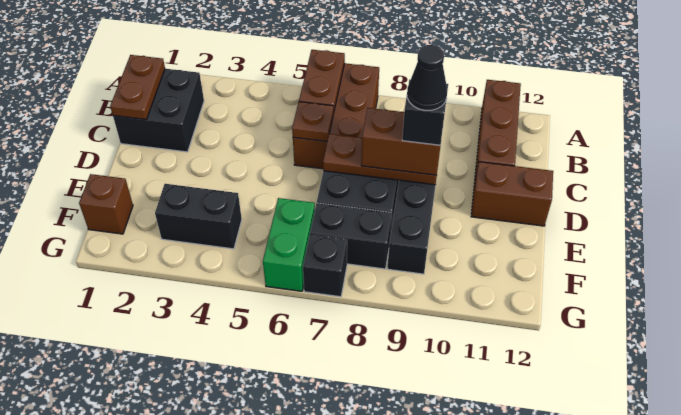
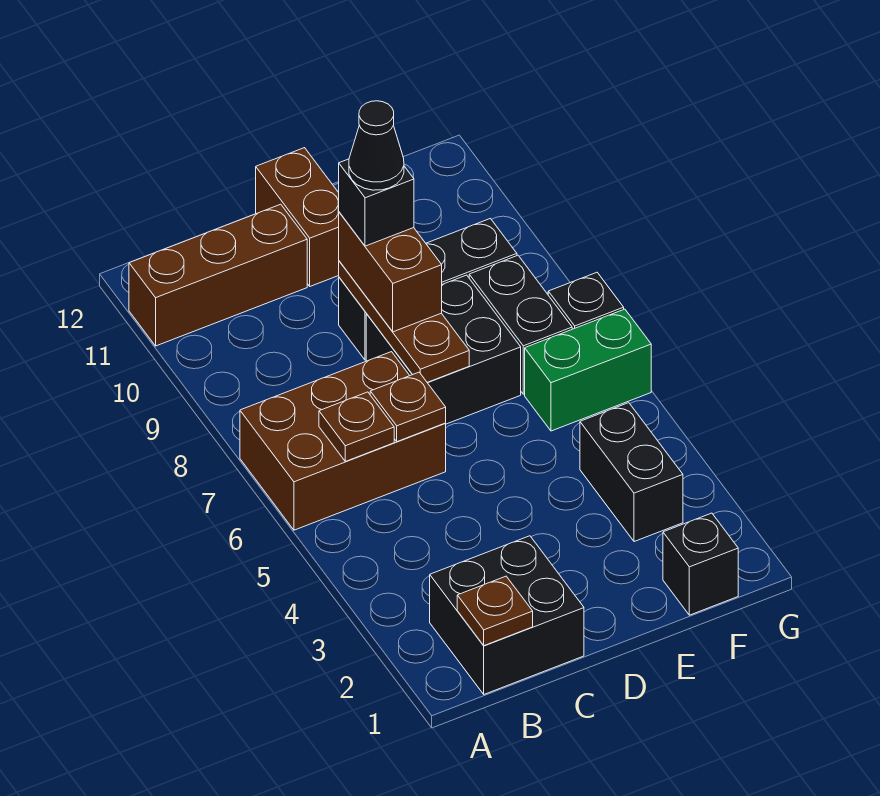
brown 1x2 plate [299,50,345,114] -> brown 1x1 plate [319,392,394,461]
brown 1x2 plate [110,55,165,120] -> brown 1x1 plate [457,576,533,646]
brown 1x1 brick [79,174,133,234] -> black 1x1 brick [663,513,738,615]

